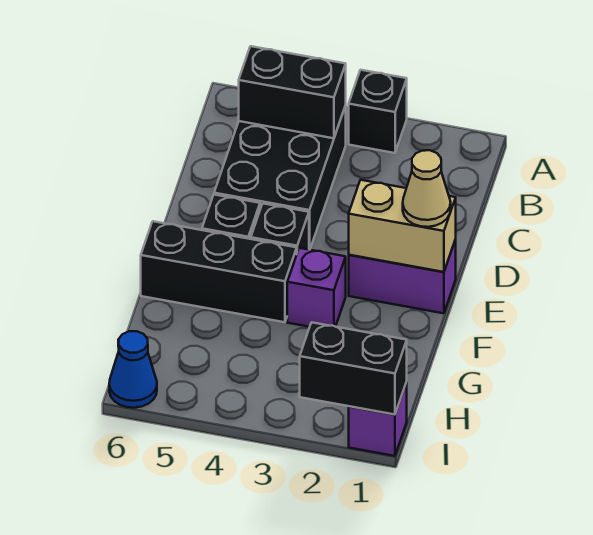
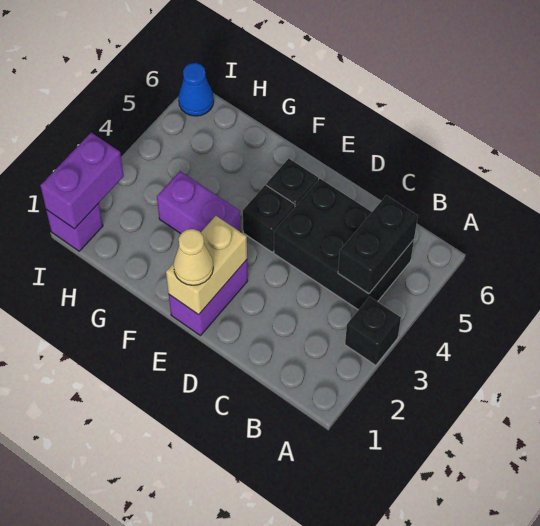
purple 1x1 brick [287,248,346,327] -> purple 1x2 brick [157,171,241,234]
black 1x3 brick [141,221,297,322] -> none
black 1x2 brick [300,322,407,415] -> purple 1x2 brick [40,133,124,229]

